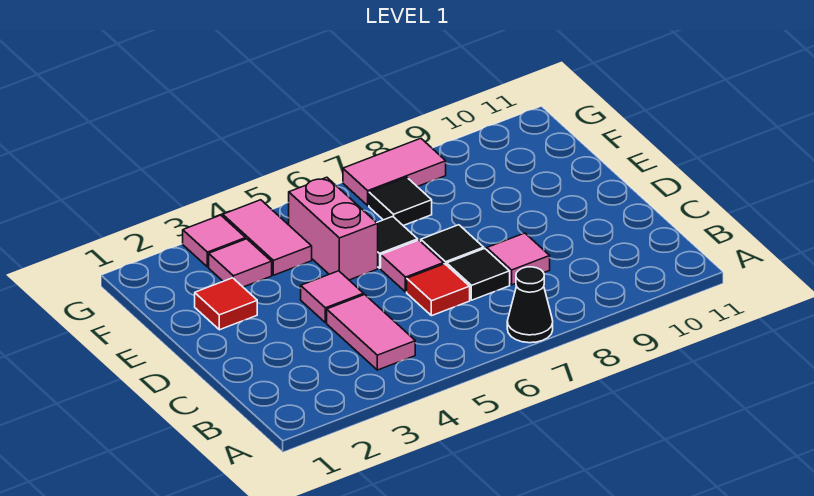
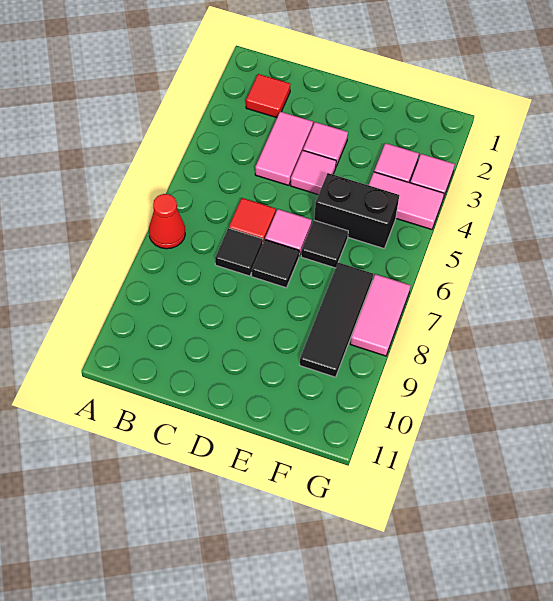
black 1x1 cone [507,267,553,343] -> red 1x1 cone [149,194,185,249]
pink 1x2 tile [327,295,415,370] -> pink 1x2 tile turned to [255,112,313,185]
pink 1x1 tile [487,233,550,285] -> pink 1x1 tile moved to [303,122,348,166]
red 1x1 tile [195,278,257,330] -> red 1x1 tile moved to [246,74,290,118]
pink 1x2 brick [289,177,378,280] -> black 1x2 brick [314,173,399,248]
black 1x1 tile [369,177,432,226] -> black 1x3 tile [300,263,373,377]

